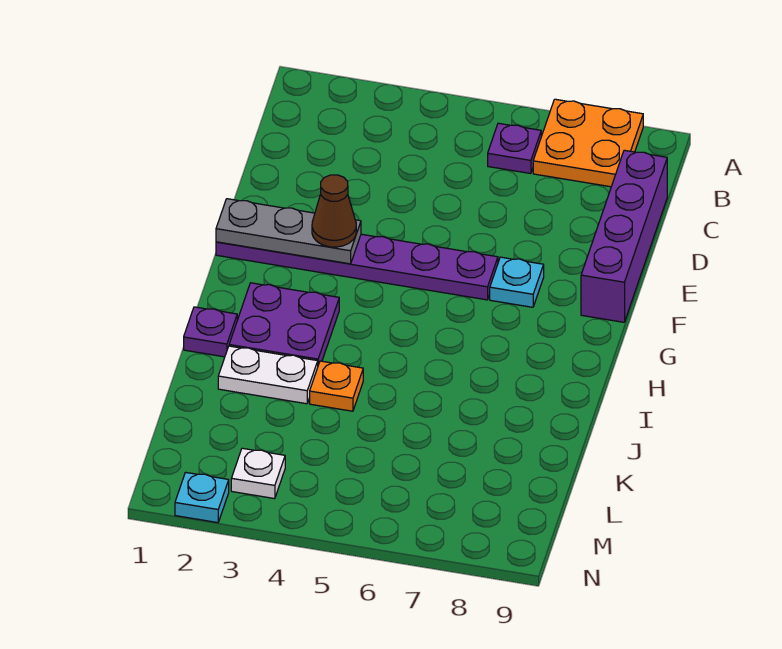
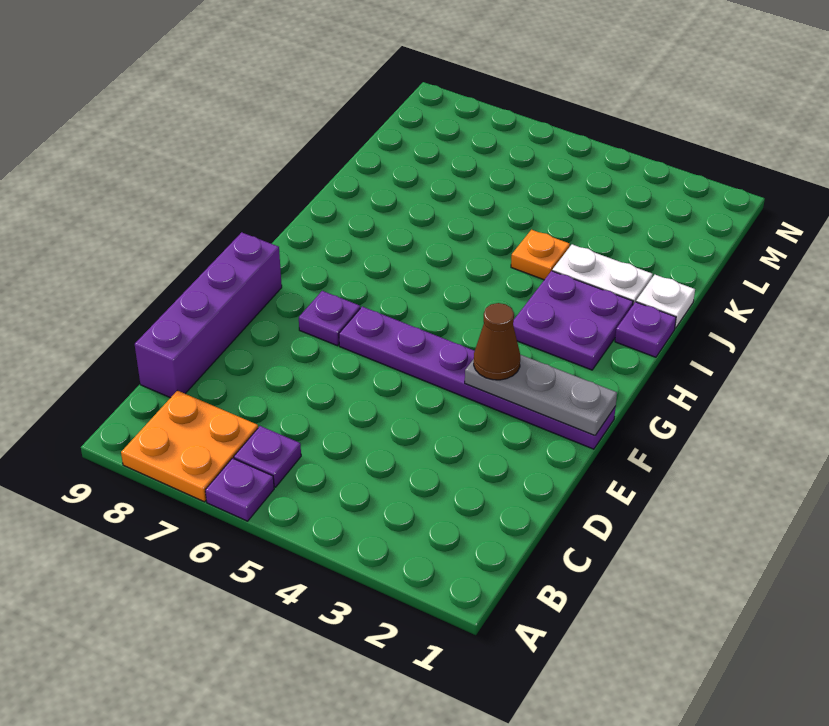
none -> purple 1x1 plate [205,458,274,521]
cyan 1x1 plate [490,257,544,307] -> purple 1x1 plate [299,291,360,346]
white 1x1 plate [231,448,285,499] -> white 1x1 plate moved to [636,275,695,328]
cyan 1x1 plate [175,472,229,523] -> none

